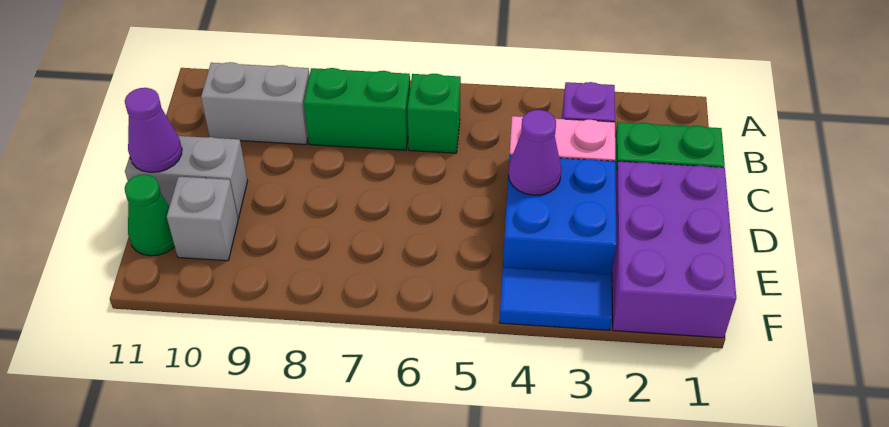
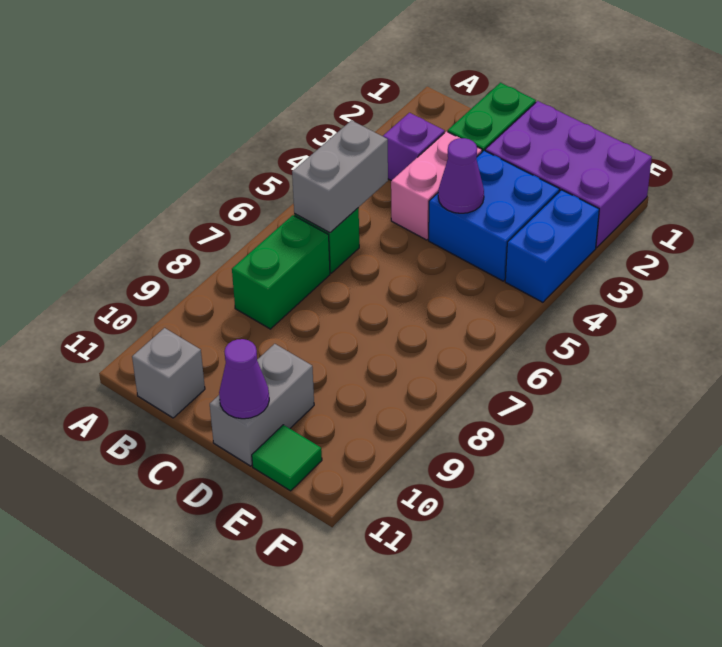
grey 1x2 brick [201,62,310,144] -> grey 1x2 brick moved to [292,120,388,233]
grey 1x1 brick [167,177,238,261] -> grey 1x1 brick moved to [132,328,205,418]
green 1x1 cone [125,174,175,256] -> green 1x1 tile [252,425,322,491]
blue 1x2 tile [499,267,612,330] -> blue 1x2 brick [505,190,599,302]

